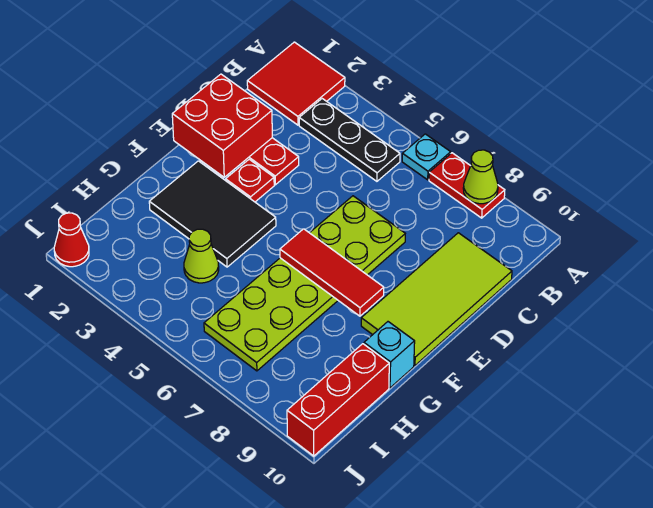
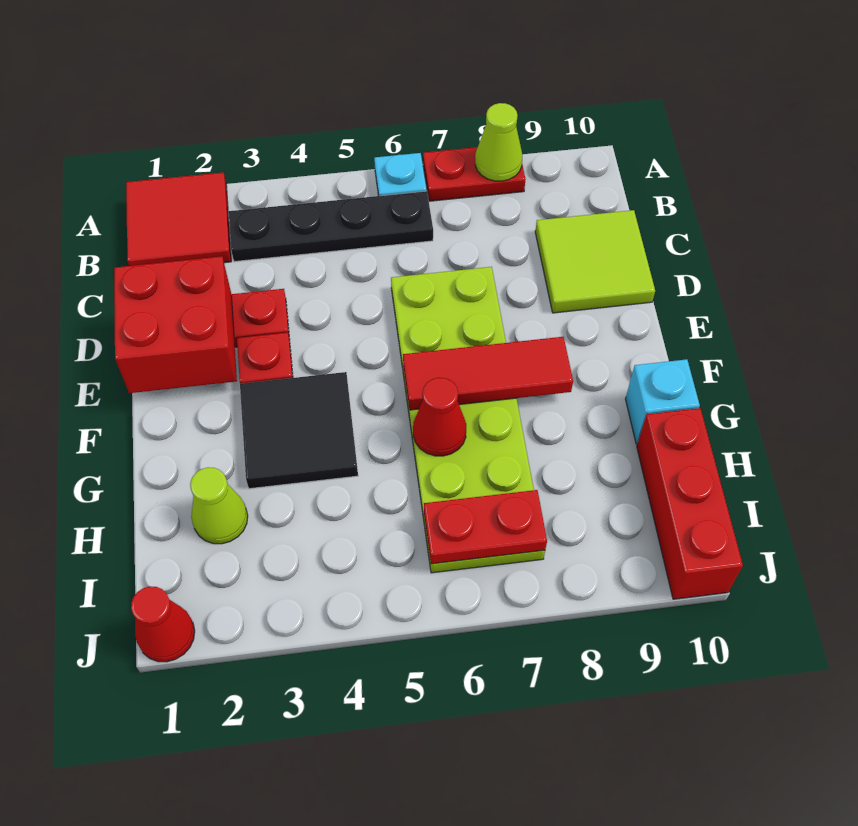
black 1x3 plate [299,99,400,181] -> black 1x4 plate [229,191,433,262]
lime 2x4 tile [361,233,512,366] -> lime 2x2 tile [535,210,655,313]
black 2x3 tile [149,161,276,267] -> black 2x2 tile [240,372,358,489]
none -> red 1x1 cone [413,378,466,456]
lime 1x1 cone [184,229,219,283] -> lime 1x1 cone moved to [190,467,248,544]
none -> red 1x2 plate [424,490,547,564]

